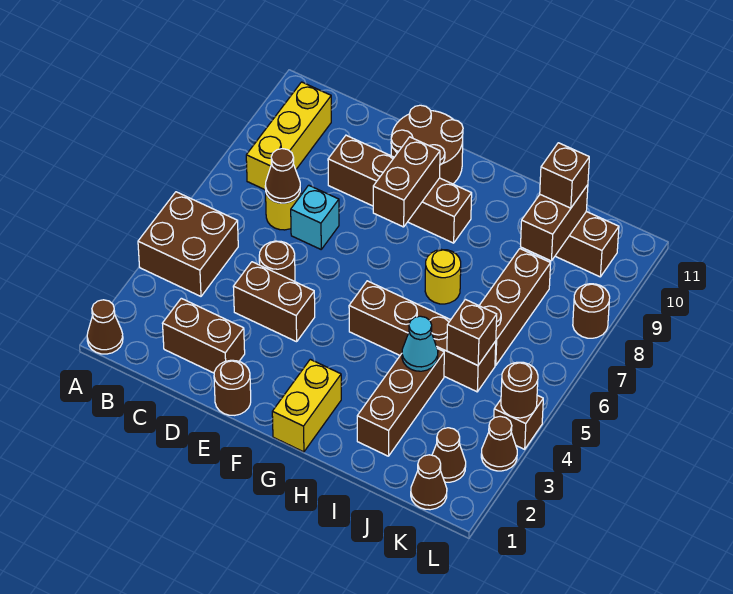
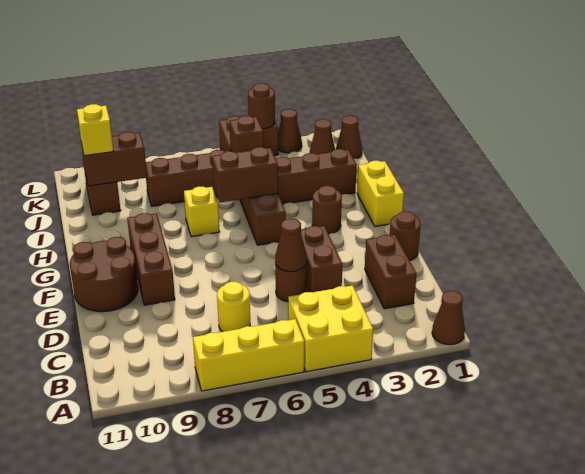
brown 2x2 brick [138,192,238,296] -> yellow 2x2 brick [288,286,373,372]
yellow 1x3 brick [246,82,331,190] -> yellow 1x3 brick moved to [193,319,304,391]
brown 1x1 cone [265,149,300,203] -> brown 1x1 cone moved to [275,219,307,272]
cyan 1x1 brick [291,185,339,249] -> none
brown 1x4 brick [328,135,472,243] -> brown 1x3 brick [127,213,175,305]
brown 1x2 brick [373,137,440,227] -> brown 1x2 brick moved to [212,147,278,202]
yellow 1x2 brick [272,359,341,452] -> yellow 1x2 brick turned to [357,161,404,226]
brown 1x4 brick [349,281,496,392] -> brown 1x6 brick [219,116,286,245]
yellow 1x1 round brick [425,249,461,304] -> yellow 1x1 brick [184,187,219,237]
cyan 1x1 cone [402,316,438,371] -> none
brown 1x1 brick [540,143,589,208] -> yellow 1x1 brick [77,104,113,156]
brown 1x1 round brick [573,284,610,338] -> brown 1x1 round brick moved to [312,186,342,234]

